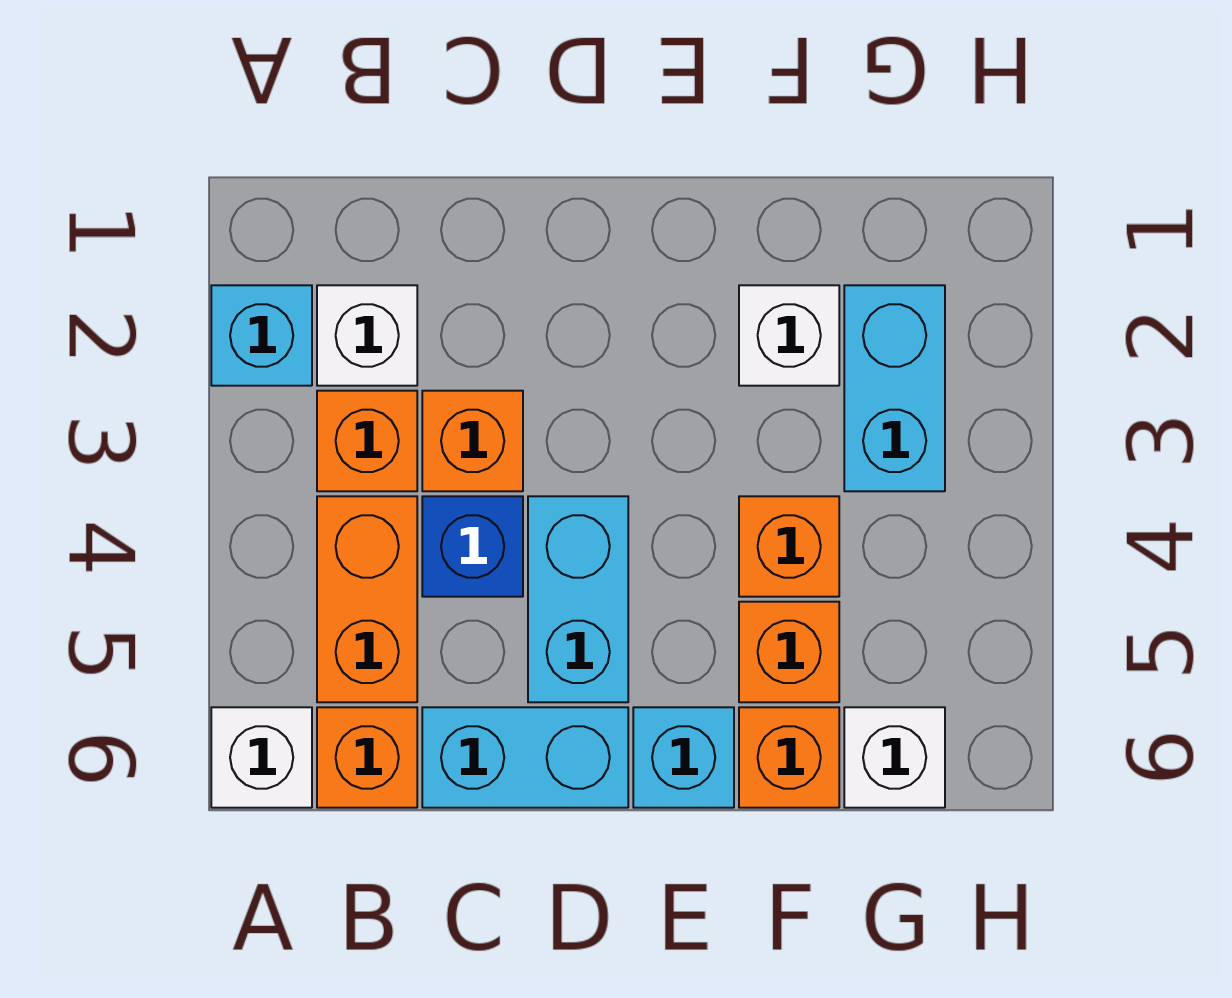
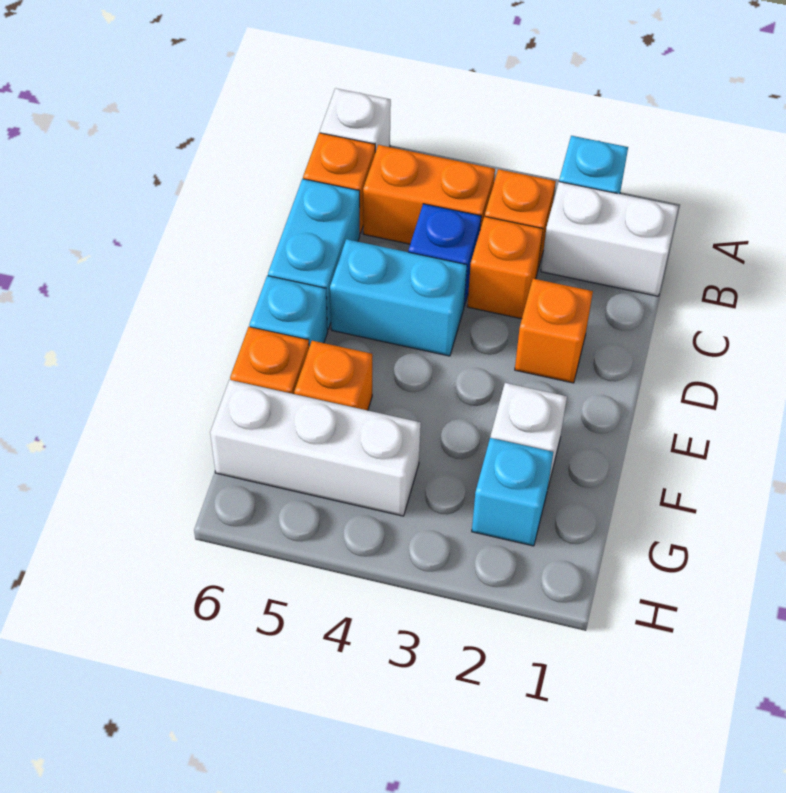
white 1x1 brick [317,285,417,386] -> white 1x2 brick [541,182,678,296]
orange 1x1 brick [739,496,839,597] -> orange 1x1 brick moved to [515,279,593,383]
cyan 1x2 brick [844,285,945,491] -> cyan 1x1 brick [472,438,553,546]
white 1x1 brick [844,707,945,808] -> white 1x3 brick [210,380,421,516]

